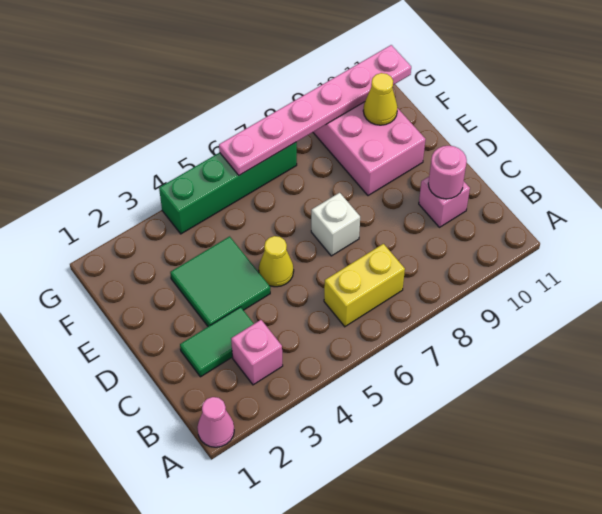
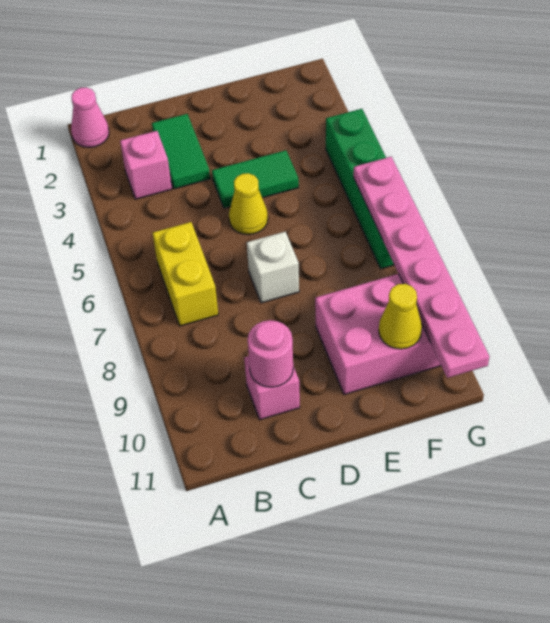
green 2x2 tile [170,236,270,327] -> green 1x2 tile [212,150,299,208]

